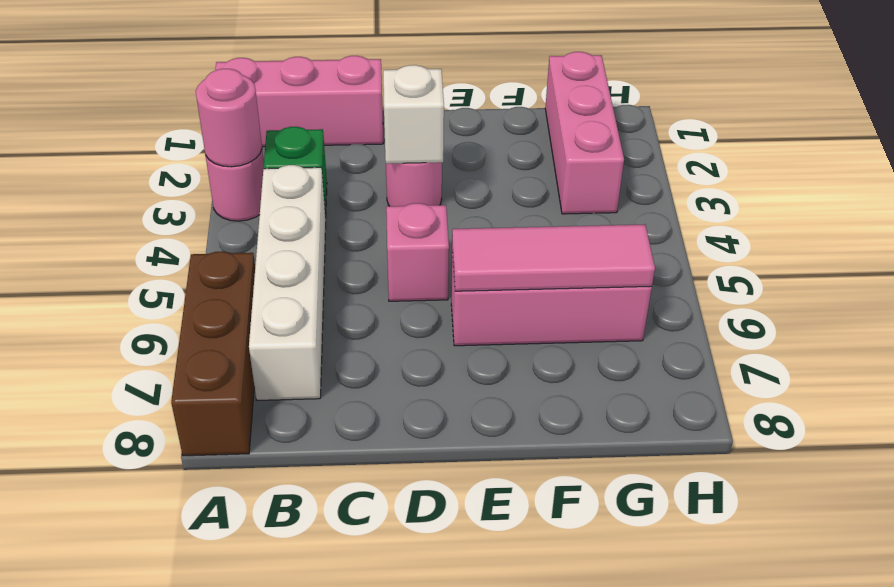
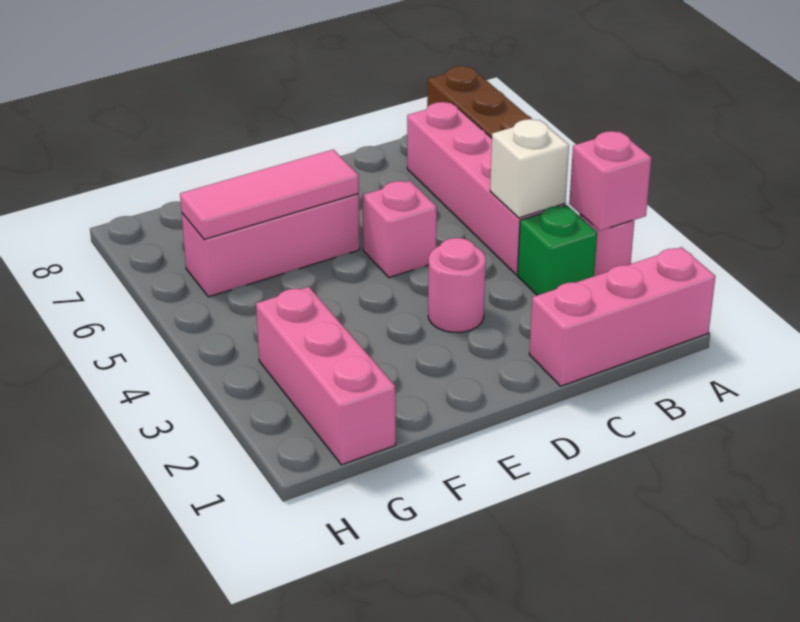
pink 1x1 round brick [196,69,262,167] -> pink 1x1 brick [569,131,651,231]
white 1x4 brick [249,165,326,400] -> pink 1x4 brick [407,102,565,275]
white 1x1 brick [383,65,444,164] -> white 1x1 brick moved to [490,119,569,218]

